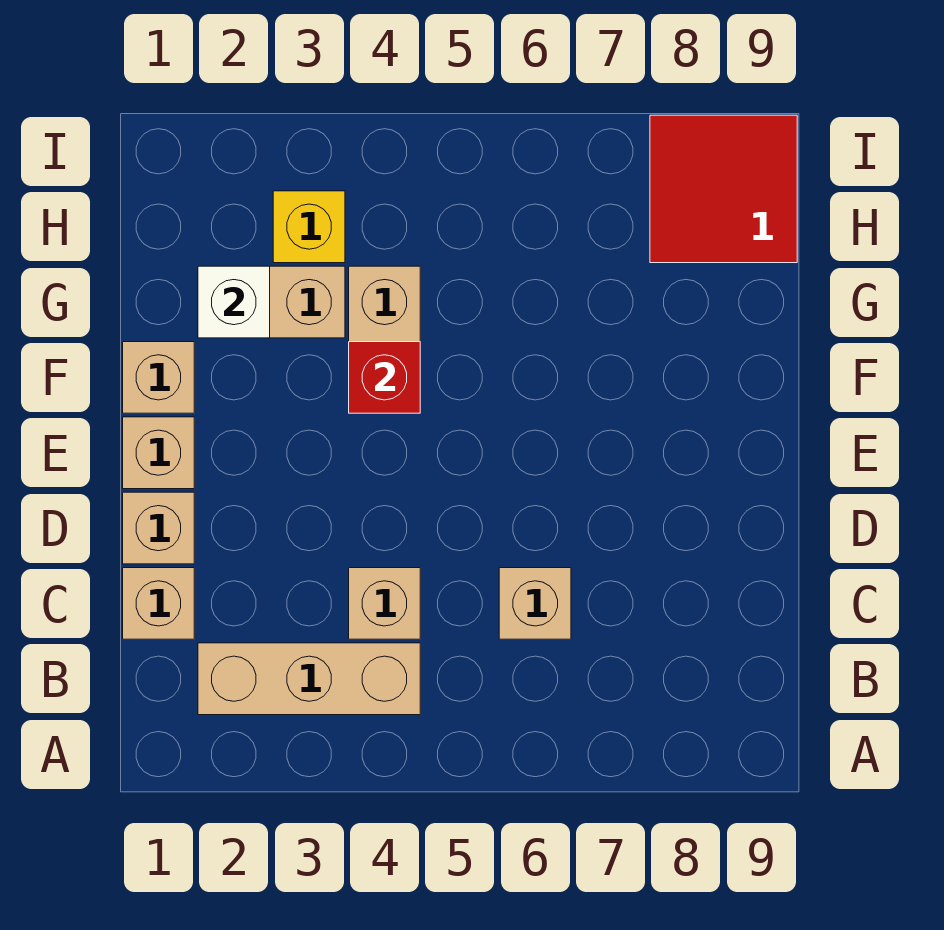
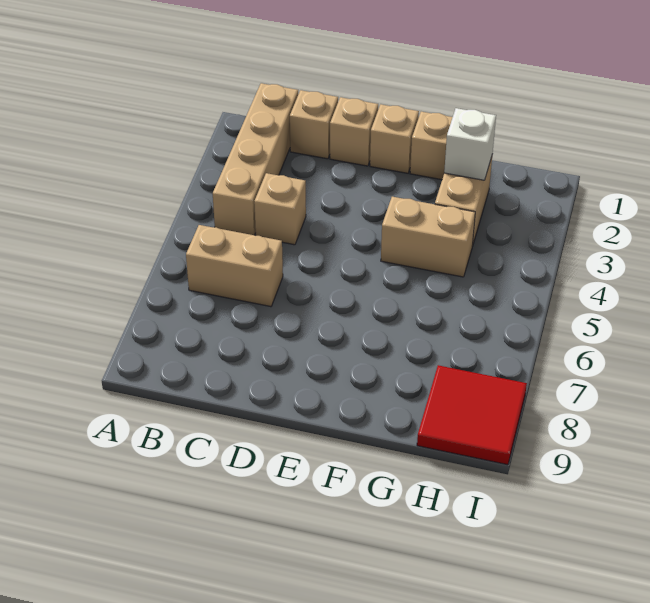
tan 1x3 brick [198,643,420,715] -> tan 1x4 brick [213,83,298,235]
tan 1x1 brick [499,568,571,639] -> tan 1x2 brick [186,225,283,307]
red 1x1 brick [349,342,420,413] -> none
yellow 1x1 brick [273,191,345,263] -> none

